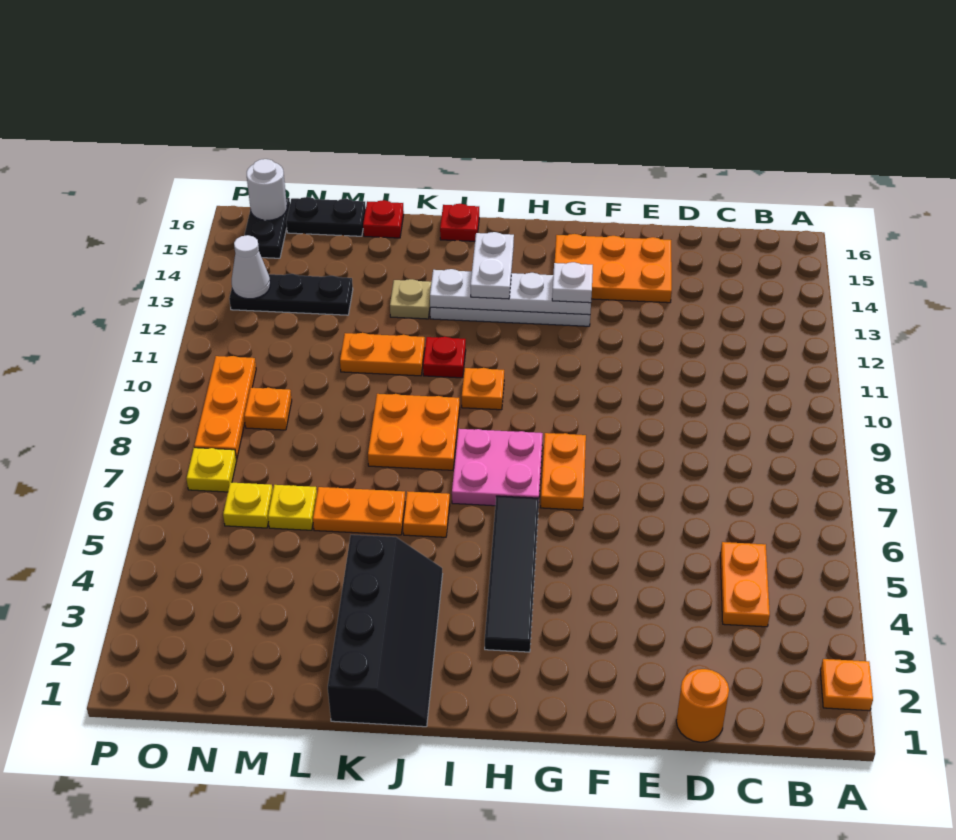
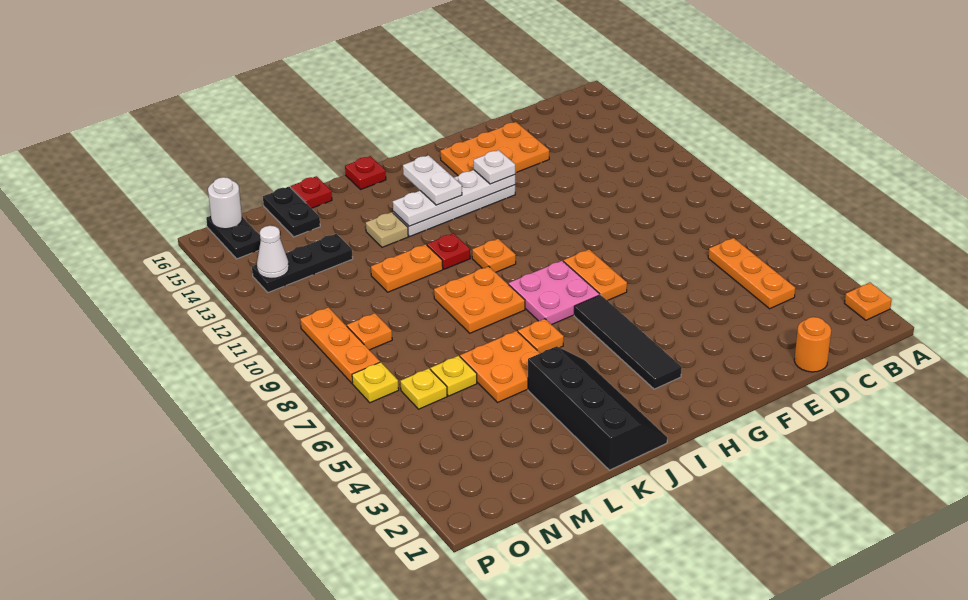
orange 1x2 plate [720,542,770,627] -> orange 1x3 plate [708,238,795,309]
orange 1x2 plate [313,487,405,535] -> orange 2x2 plate [460,331,540,402]
black 1x2 plate [286,197,366,236] -> black 1x2 plate turned to [263,187,320,237]

